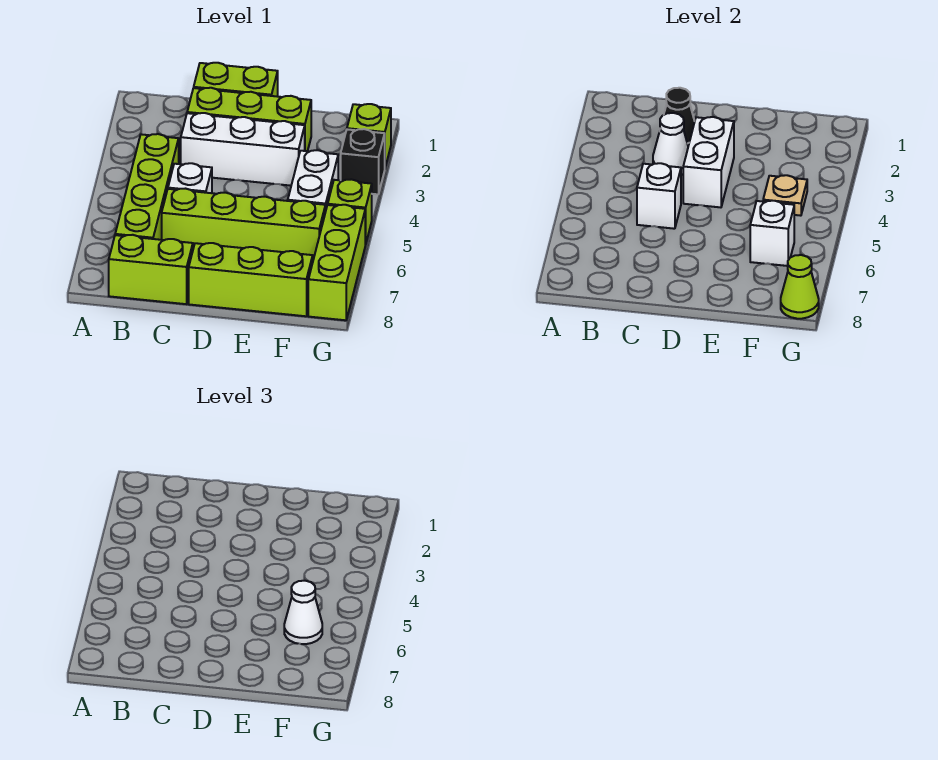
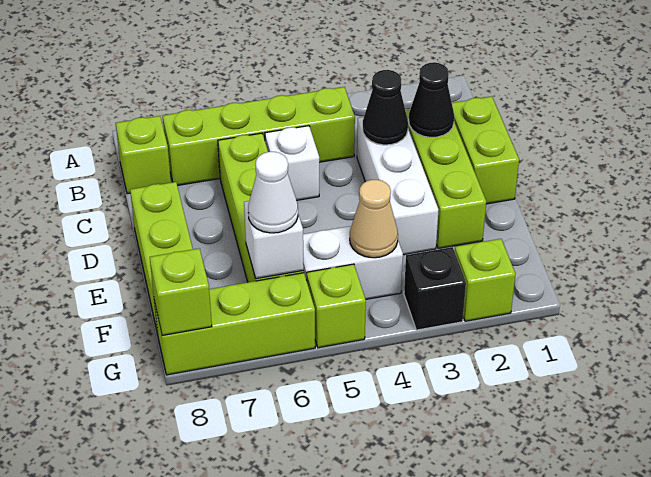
lime 1x2 brick [109,235,193,304] -> lime 1x1 brick [116,116,171,194]
white 1x1 cone [653,113,688,175] -> black 1x1 cone [363,70,408,145]
white 1x1 brick [637,163,681,229] -> none
white 1x2 brick [683,117,734,207] -> none
tan 1x1 plate [763,175,807,216] -> tan 1x1 cone [350,180,398,258]
lime 1x1 cone [781,255,819,319] -> lime 1x1 brick [150,248,212,335]

